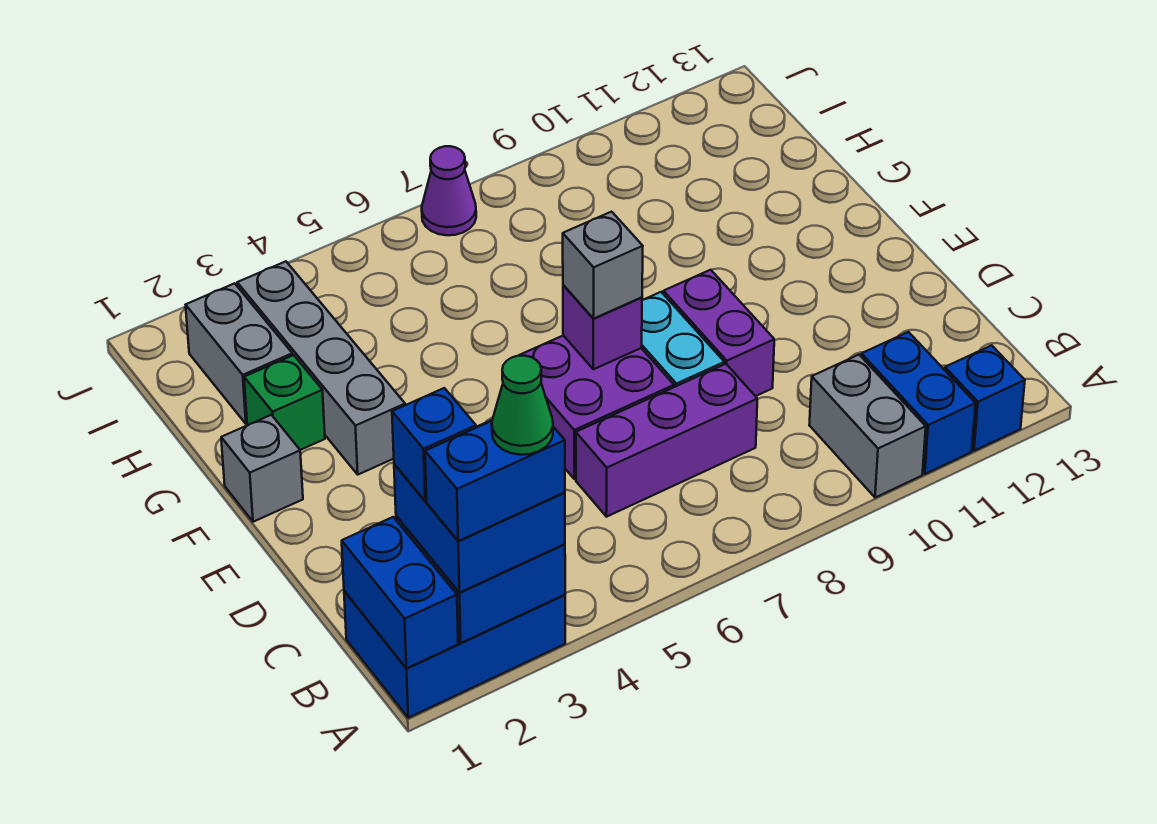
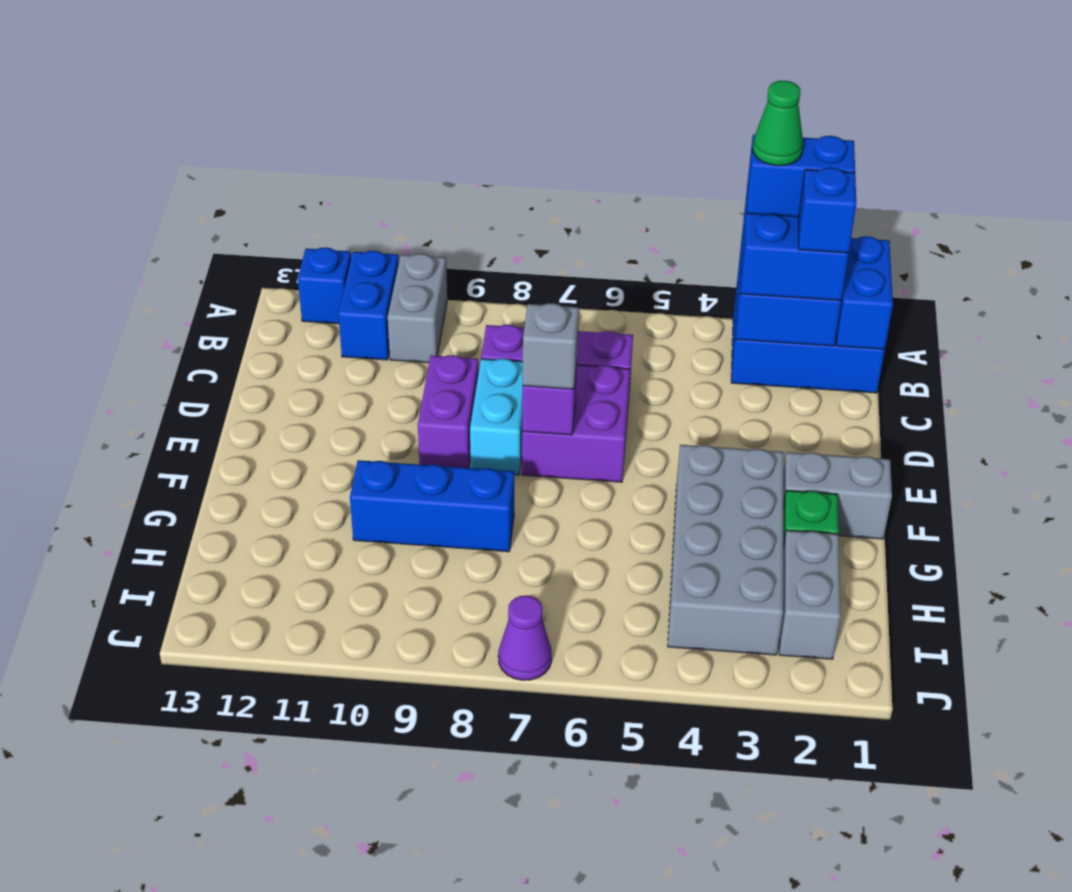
grey 1x1 brick [221,415,303,522] -> grey 1x2 brick [783,452,892,539]
grey 1x4 brick [237,261,405,475] -> grey 2x4 brick [668,445,784,655]
none -> blue 1x3 brick [350,460,514,552]

